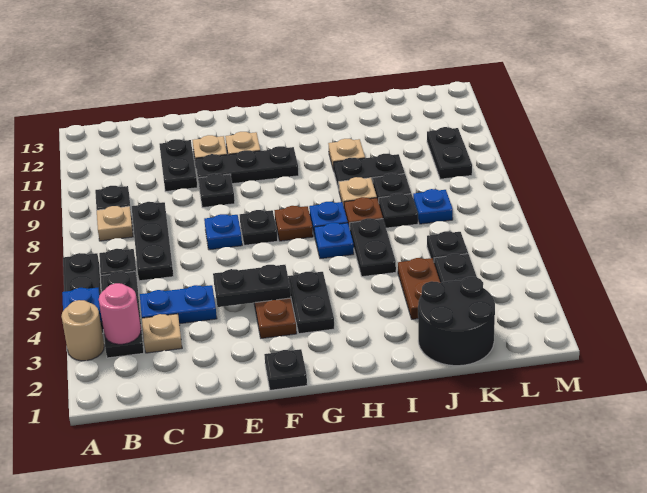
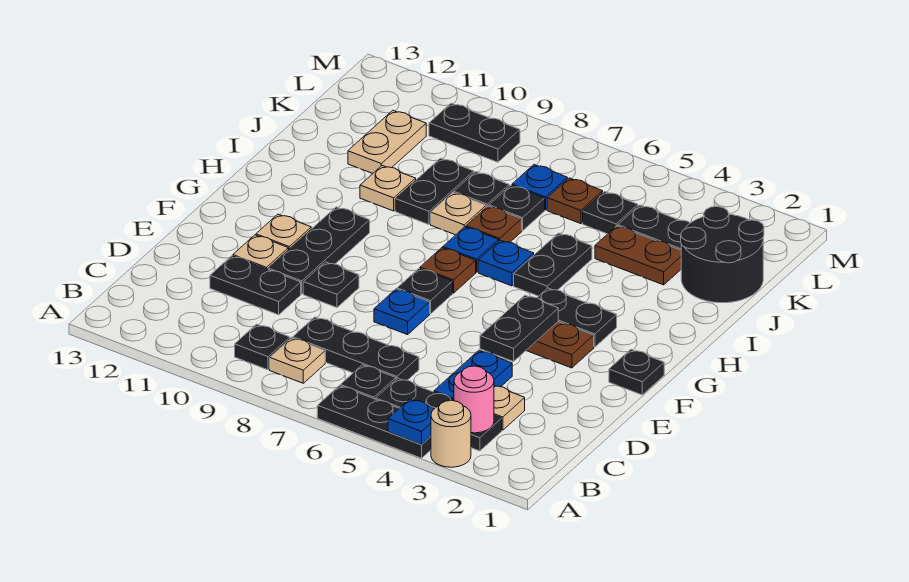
black 1x2 plate [350,218,396,277] -> black 1x2 plate turned to [514,233,592,296]
none -> tan 1x2 plate [348,110,426,173]
none -> brown 1x1 plate [547,178,603,224]

